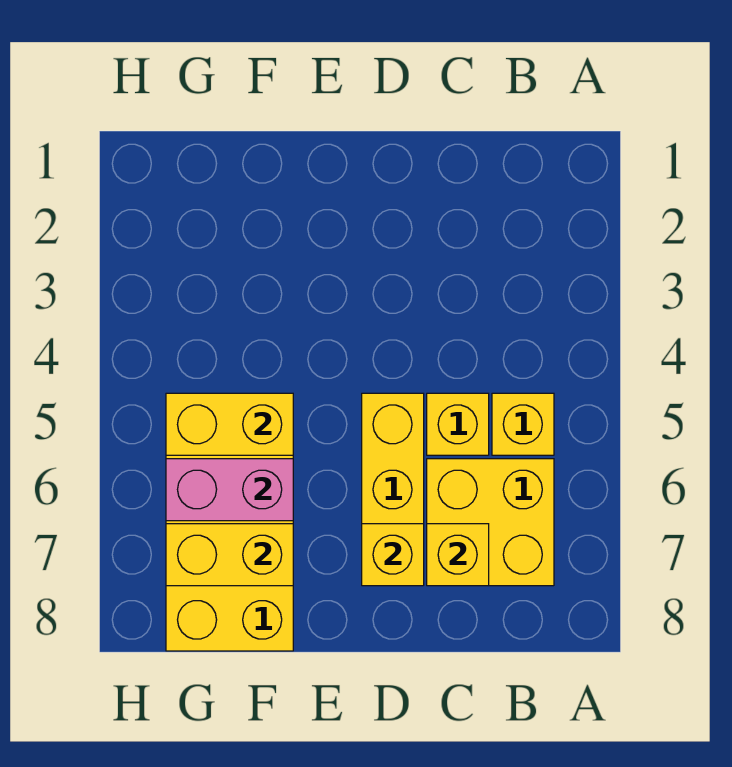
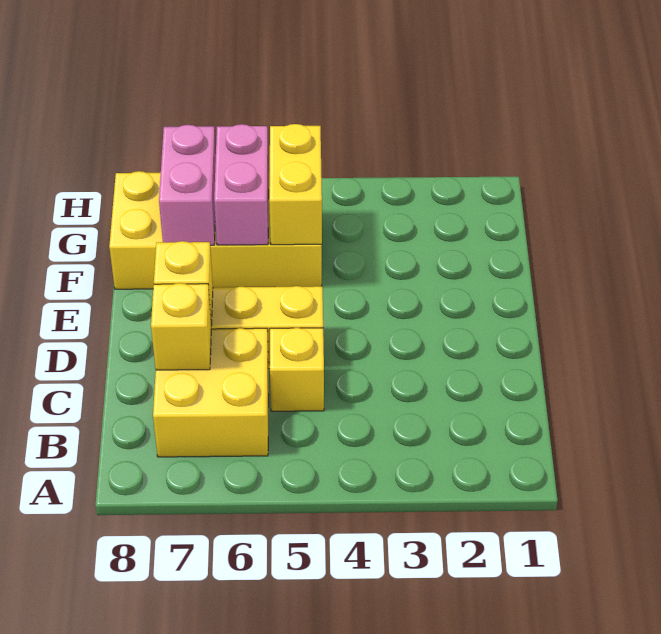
yellow 1x1 brick [492,393,554,455] -> none
yellow 1x2 brick [166,524,293,586] -> pink 1x2 brick [159,125,216,245]

